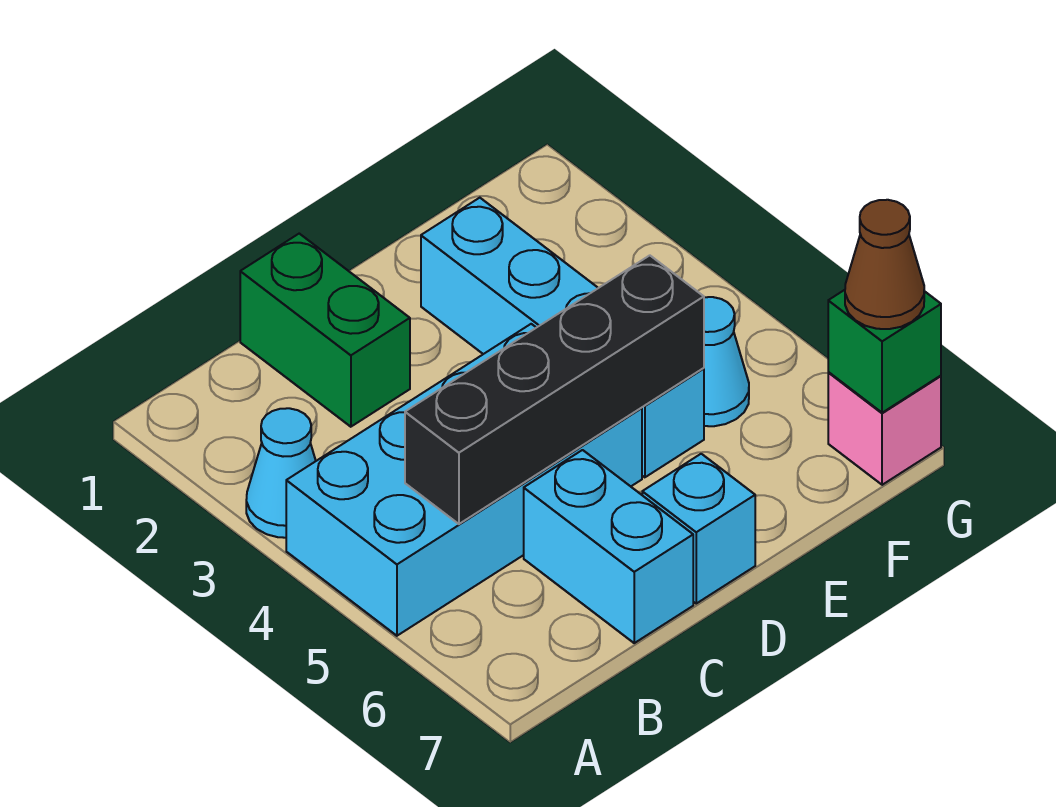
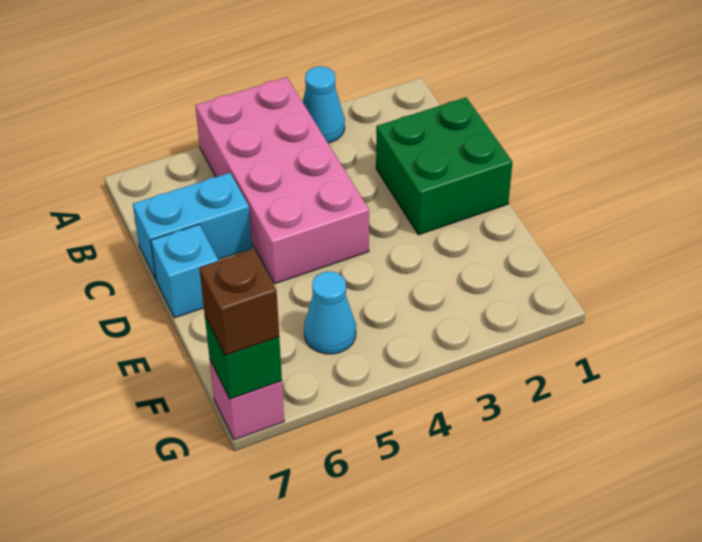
cyan 2x4 brick [286,324,642,636] -> pink 2x4 brick [195,77,369,284]
black 1x4 brick [405,255,704,524] -> none
green 1x2 brick [240,234,410,427] -> green 2x2 brick [376,98,512,235]
cyan 1x4 brick [421,198,704,477] -> none
brown 1x1 cone [845,200,924,329] -> brown 1x1 brick [199,250,279,355]

